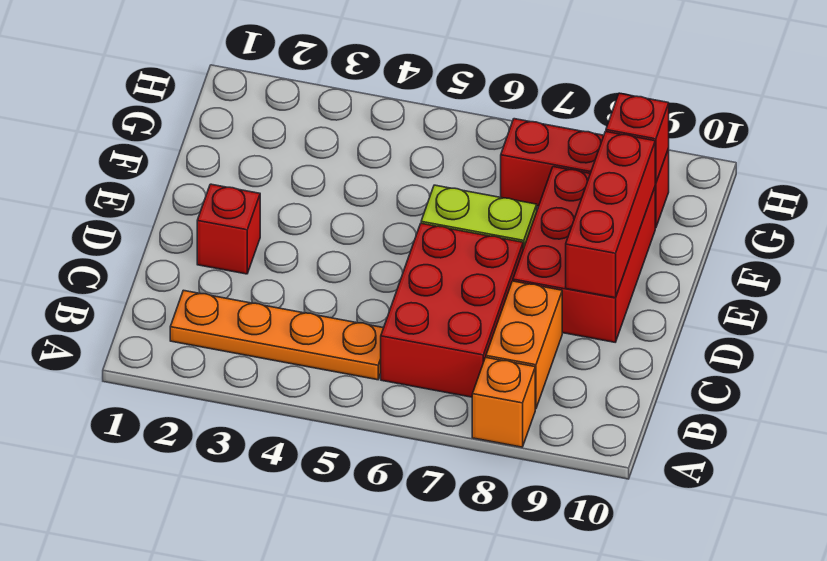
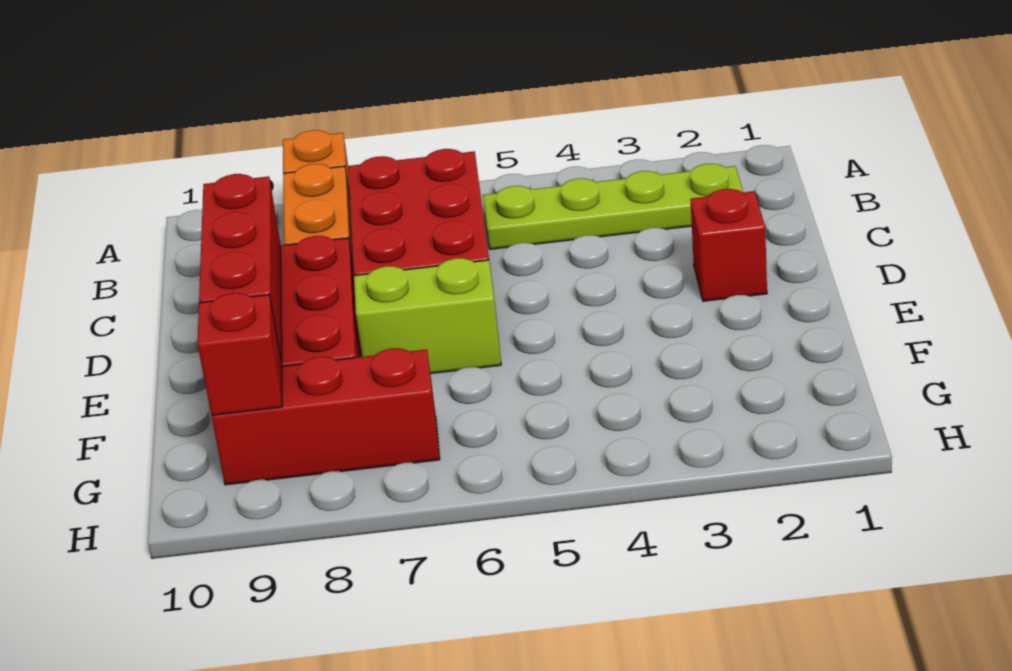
orange 1x4 plate [170,290,383,380] -> lime 1x4 plate [483,164,743,249]

